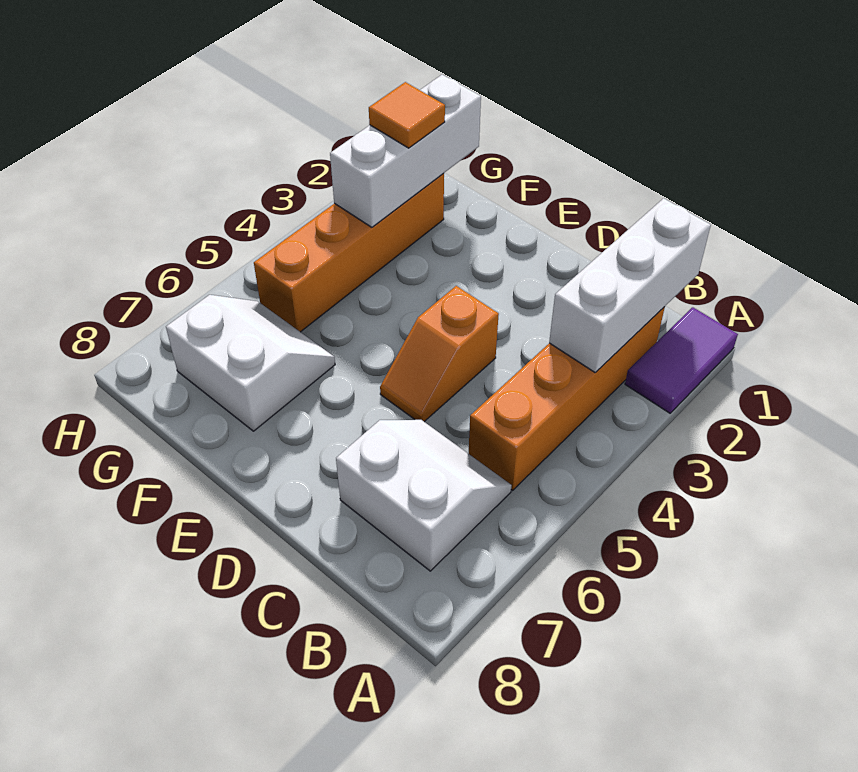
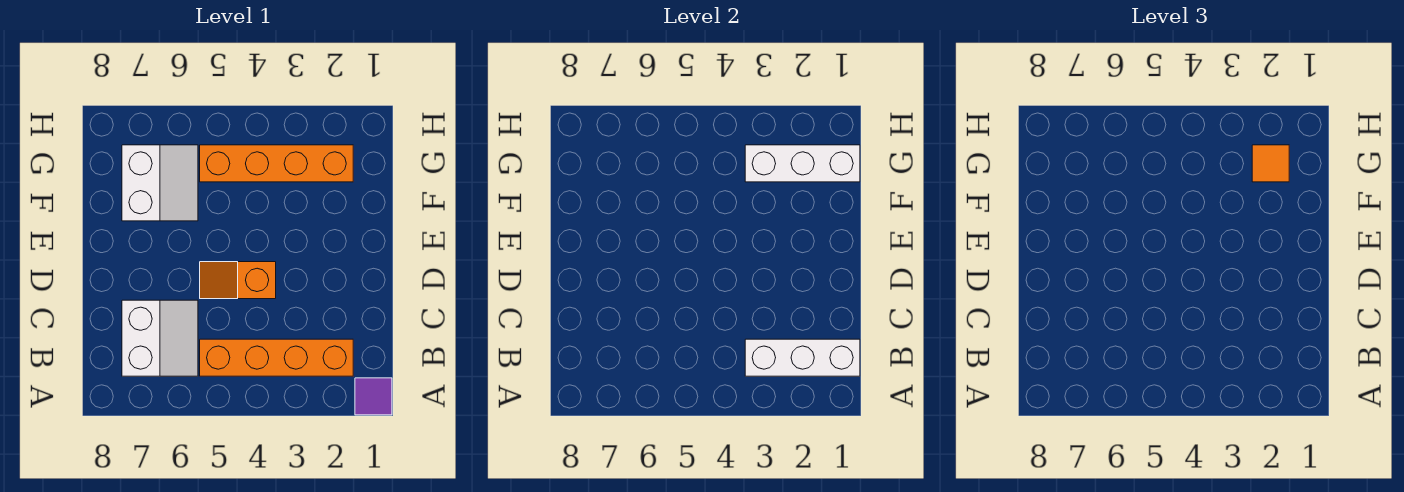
purple 1x2 tile [625,307,738,413] -> purple 1x1 tile [355,378,392,415]

